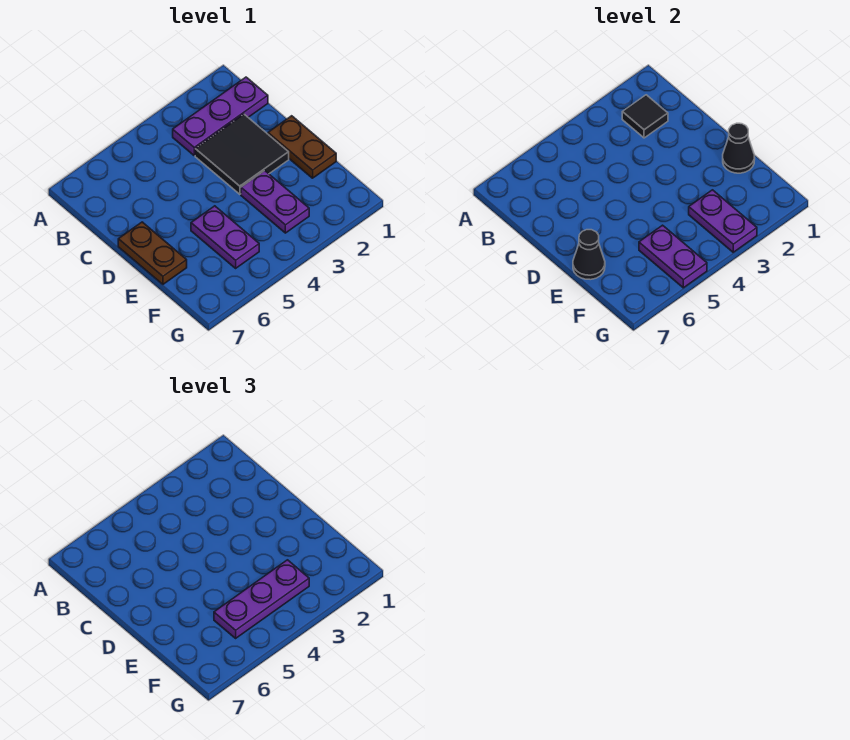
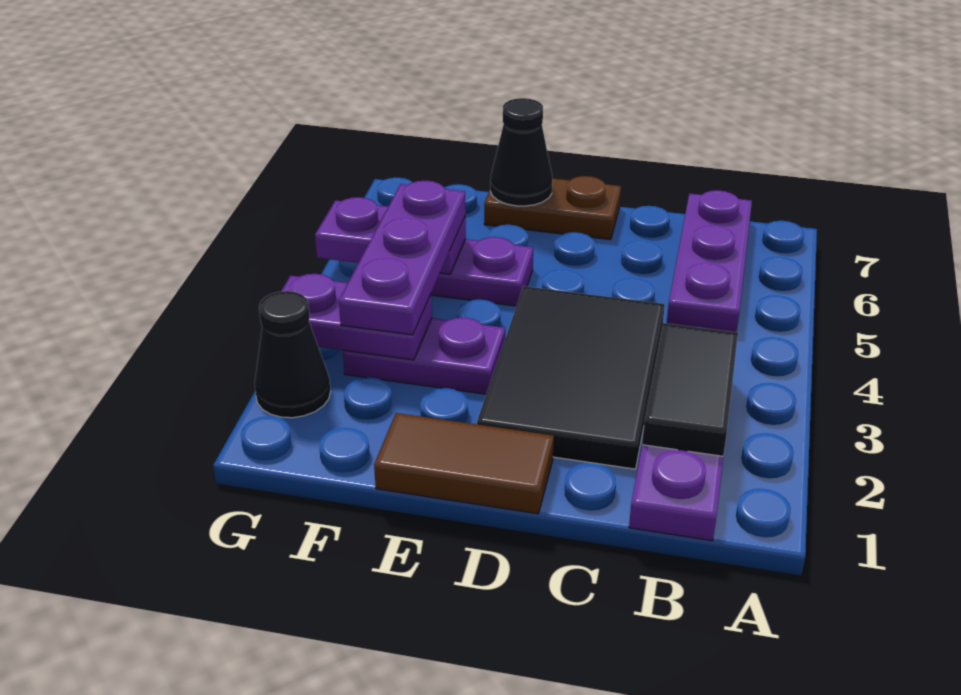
black 1x1 tile [622,95,668,138] -> black 1x2 tile [642,323,738,456]
none -> purple 1x3 plate [667,190,752,332]
black 2x2 tile [195,114,289,194] -> black 2x3 tile [477,286,665,469]
brown 1x2 plate [268,116,336,178] -> brown 1x2 tile [374,413,554,514]
black 1x1 cone [723,123,755,173] -> black 1x1 cone moved to [255,291,331,418]

